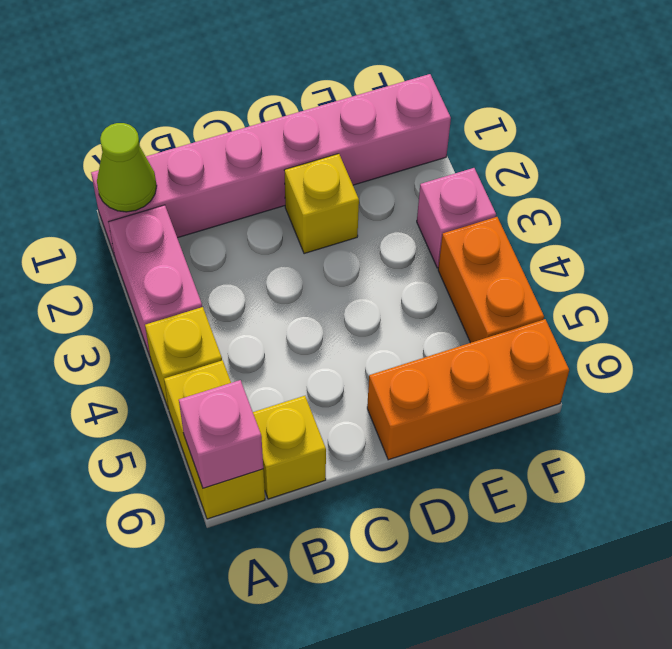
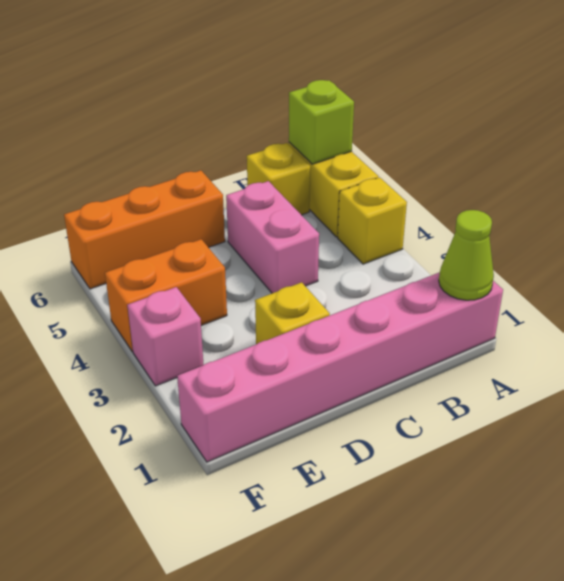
pink 1x2 brick [109,205,202,356] -> pink 1x2 brick moved to [226,181,319,293]
pink 1x1 brick [179,380,263,488] -> lime 1x1 brick [289,80,354,164]
orange 1x2 brick [438,217,544,343] -> orange 1x2 brick turned to [105,239,227,352]

